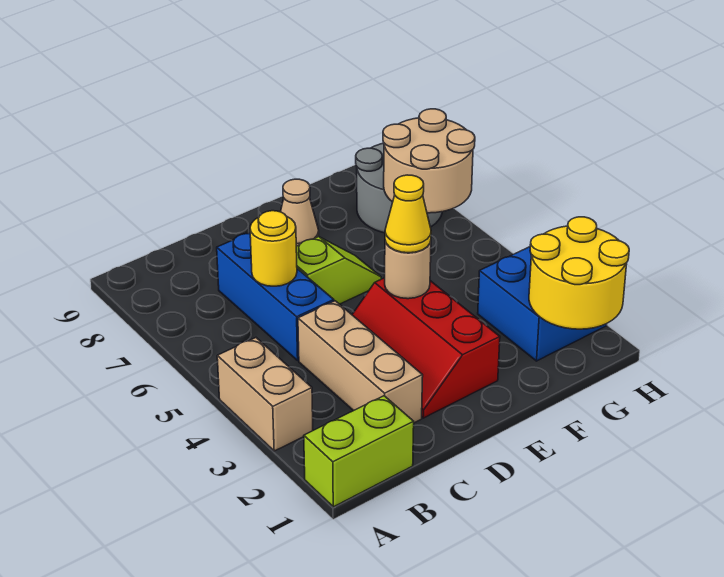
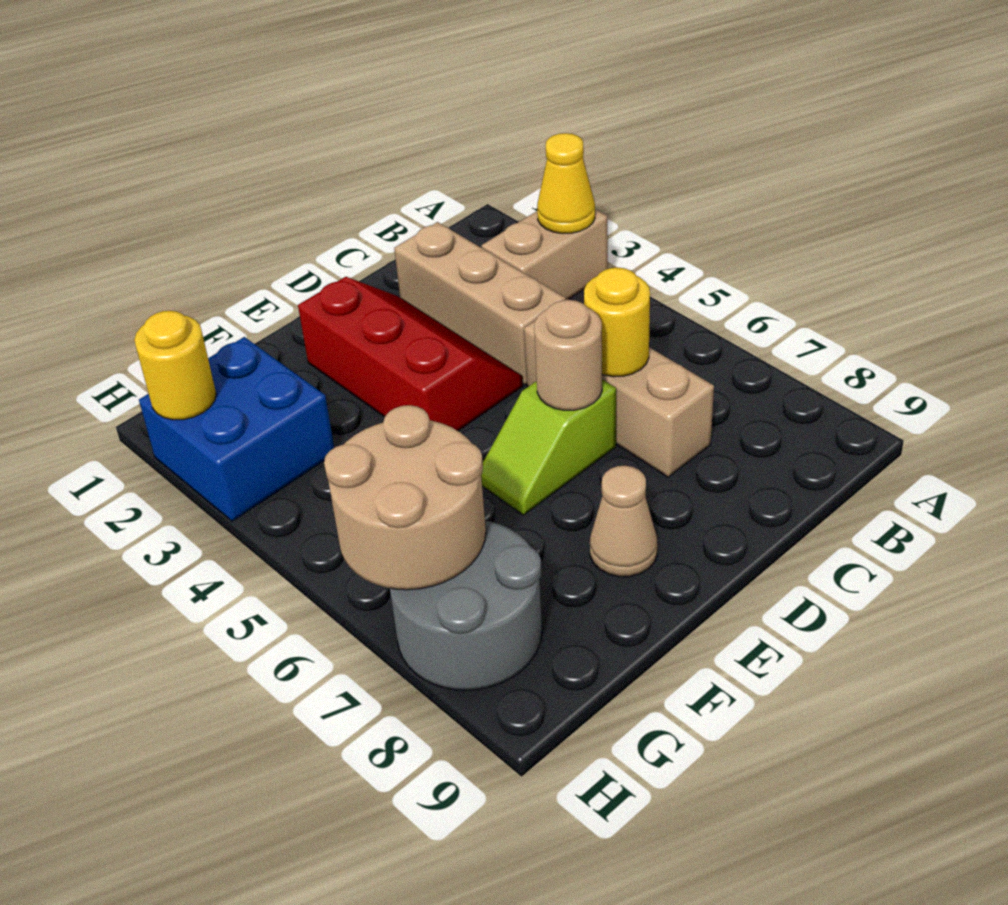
lime 1x2 brick [304,396,414,507] -> none
tan 1x2 brick [217,338,313,451] -> tan 1x2 brick turned to [481,209,608,300]
blue 1x3 brick [217,233,334,360] -> tan 1x3 brick [524,299,714,477]
tan 1x1 round brick [385,241,431,299] -> tan 1x1 round brick moved to [534,299,602,410]
yellow 1x1 cone [385,175,431,253] -> yellow 1x1 cone moved to [537,133,595,233]
yellow 2x2 round brick [529,217,629,329] -> yellow 1x1 round brick [134,311,216,420]

